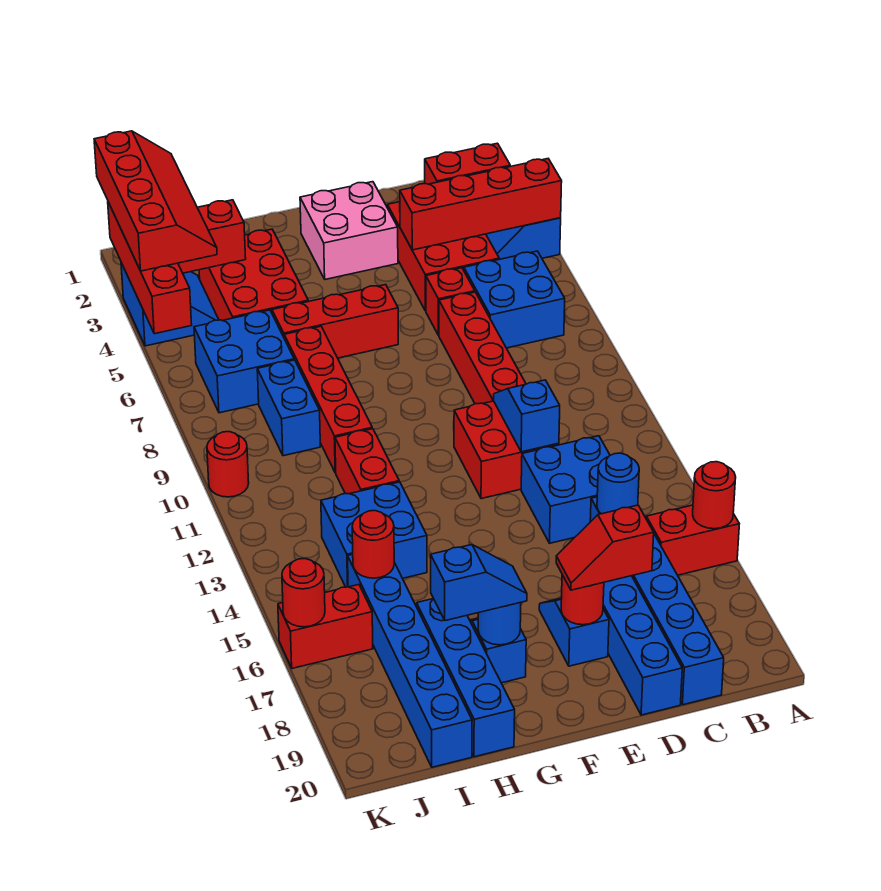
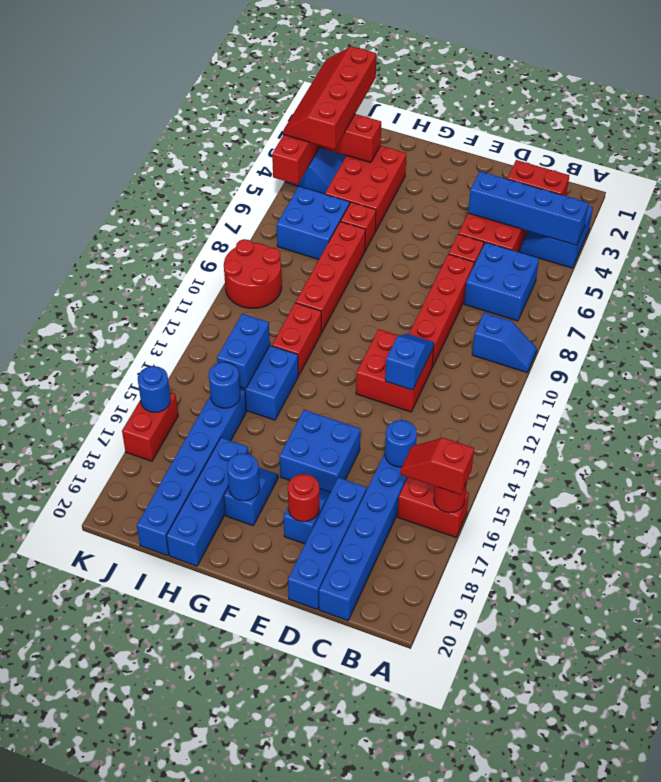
red 1x4 brick [400,159,562,250] -> blue 1x4 brick [468,171,589,245]
blue 2x2 brick [521,436,610,543] -> blue 2x2 brick moved to [279,410,360,492]
red 1x2 slope [556,505,654,590] -> red 1x2 slope moved to [400,438,474,495]
pink 2x2 brick [300,182,398,279] -> none
red 1x3 brick [272,285,398,358] -> red 1x1 brick [341,202,376,251]
blue 1x2 slope [431,545,527,621] -> blue 1x2 slope moved to [472,313,537,373]
blue 1x2 brick [257,360,320,456] -> blue 1x2 brick moved to [217,314,270,389]
red 1x1 round brick [352,511,394,578] -> blue 1x1 round brick [209,362,240,408]
red 2x4 slope [94,131,217,271] -> red 2x4 slope turned to [283,46,376,149]
red 1x2 brick [278,585,373,668] -> red 1x2 brick turned to [122,393,178,461]
red 1x1 round brick [207,432,249,497] -> red 2x2 round brick [224,239,282,308]
red 1x1 round brick [282,559,325,627] -> blue 1x1 round brick [138,366,171,412]

